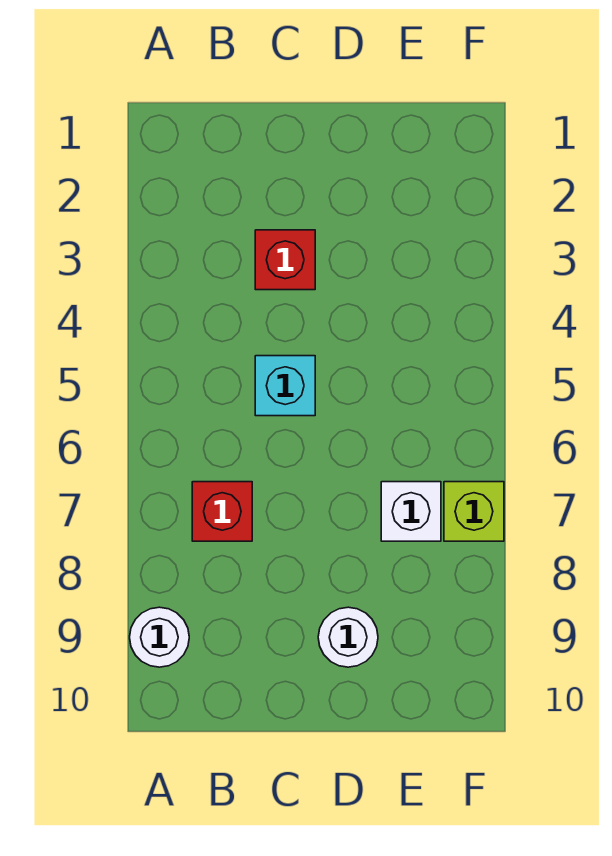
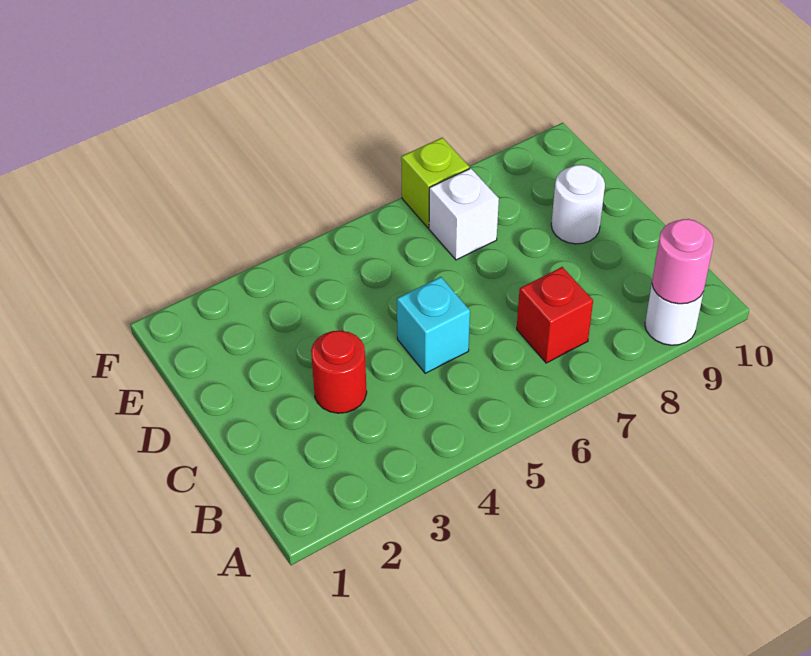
none -> pink 1x1 round brick [652,219,714,304]
red 1x1 brick [255,230,315,290] -> red 1x1 round brick [311,331,367,413]

